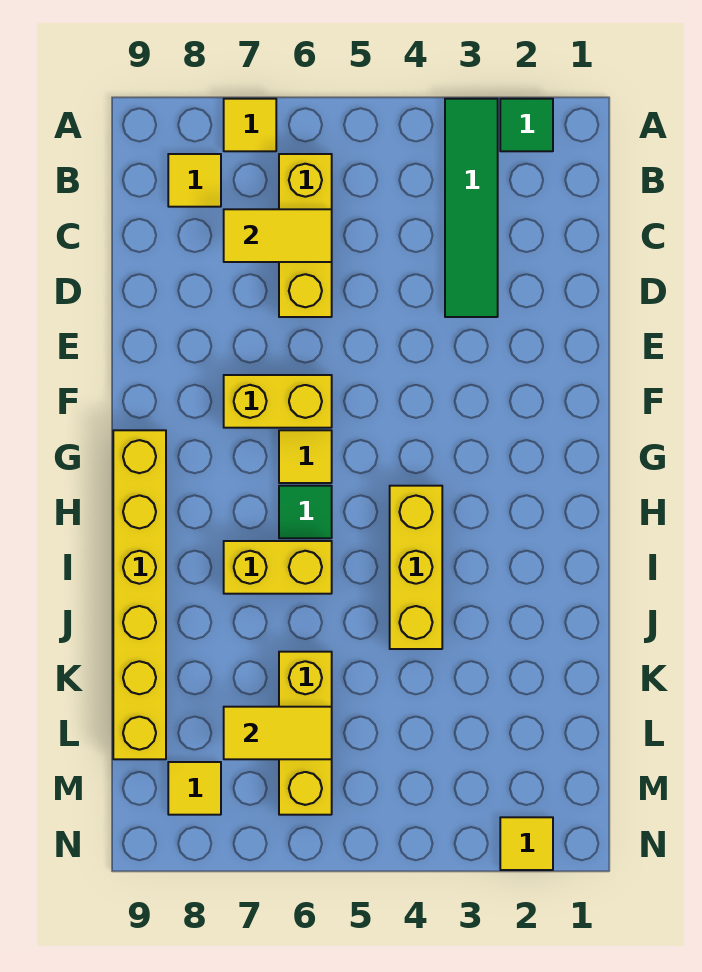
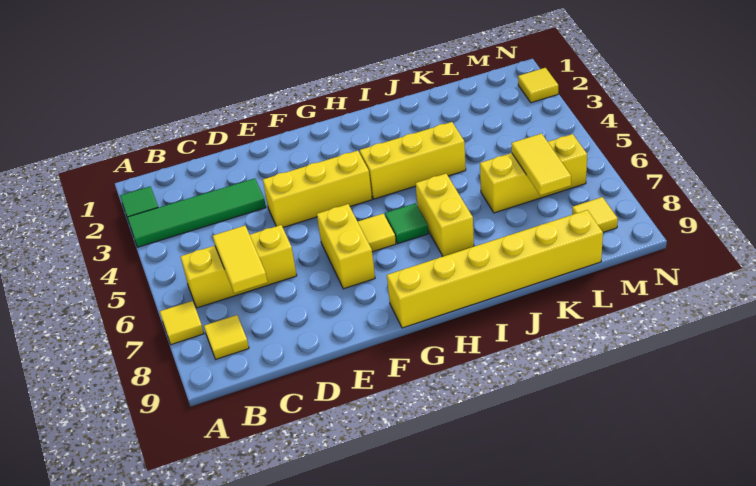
none -> yellow 1x3 brick [263,151,372,227]

